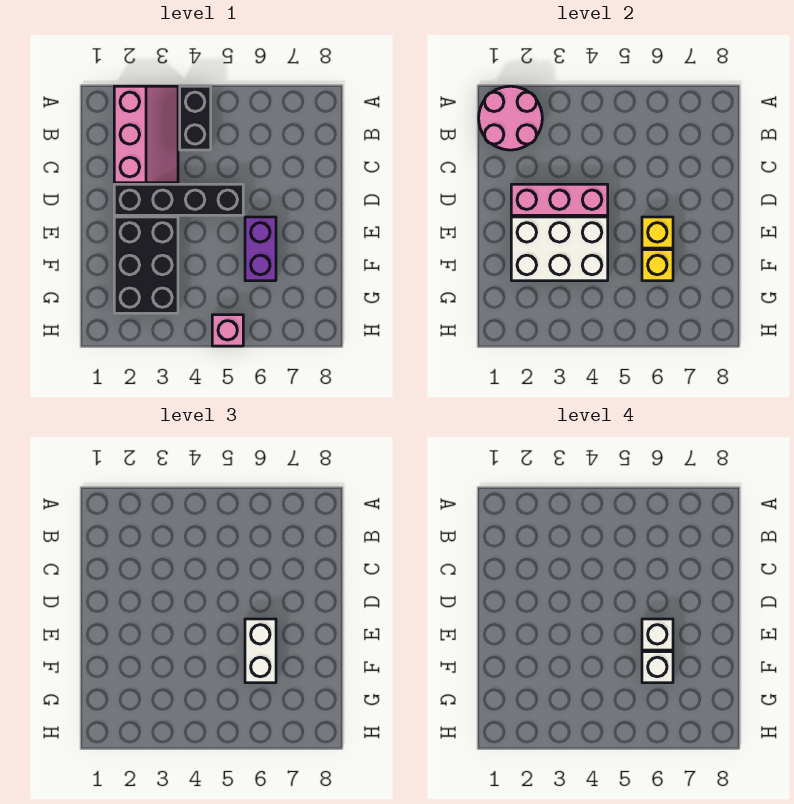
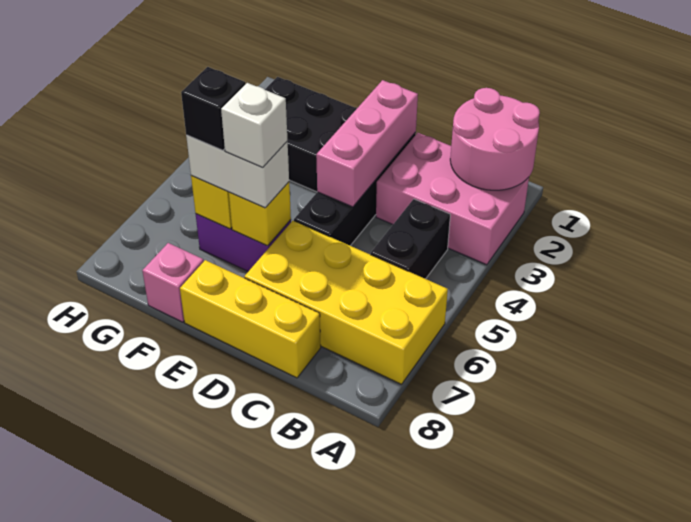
pink 2x3 slope [114,86,178,183] -> pink 2x3 brick [376,133,529,265]
black 1x2 brick [180,86,211,150] -> black 1x2 brick turned to [371,199,450,279]
none -> yellow 2x4 brick [244,221,448,384]
none -> yellow 1x3 brick [180,260,321,378]
white 2x3 brick [511,217,608,281] -> none
white 1x1 brick [642,652,673,683] -> black 1x1 brick [181,67,245,150]
pink 1x1 brick [212,315,243,346] -> pink 1x1 brick moved to [142,243,204,322]

